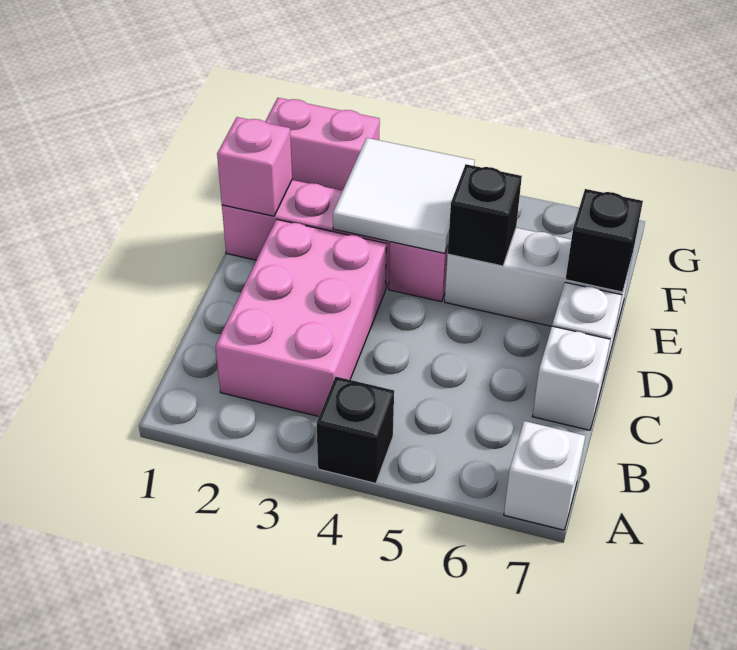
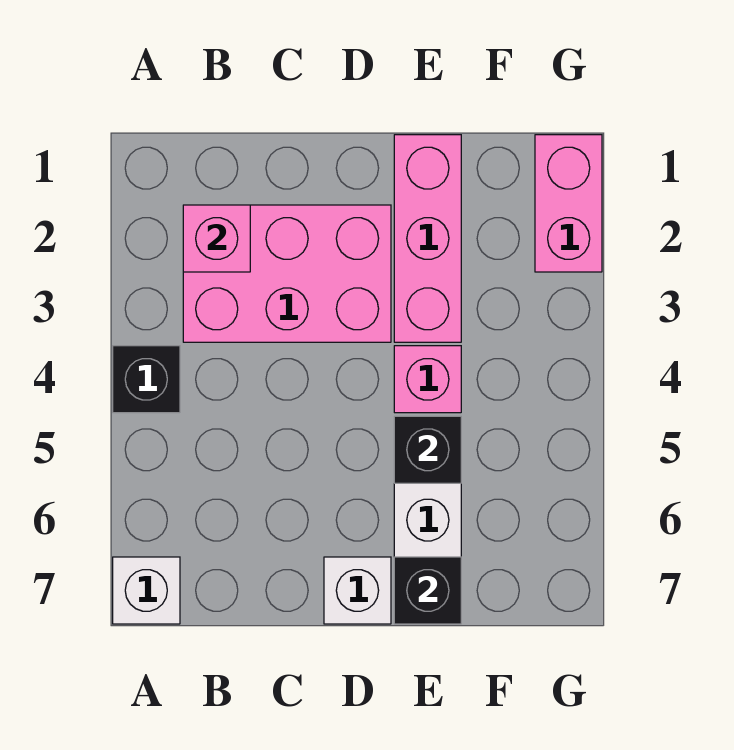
white 1x1 brick [532,326,610,430] -> none
pink 1x1 brick [217,117,292,216] -> pink 1x1 brick moved to [183,205,250,272]
white 2x2 tile [333,138,475,253] -> none

